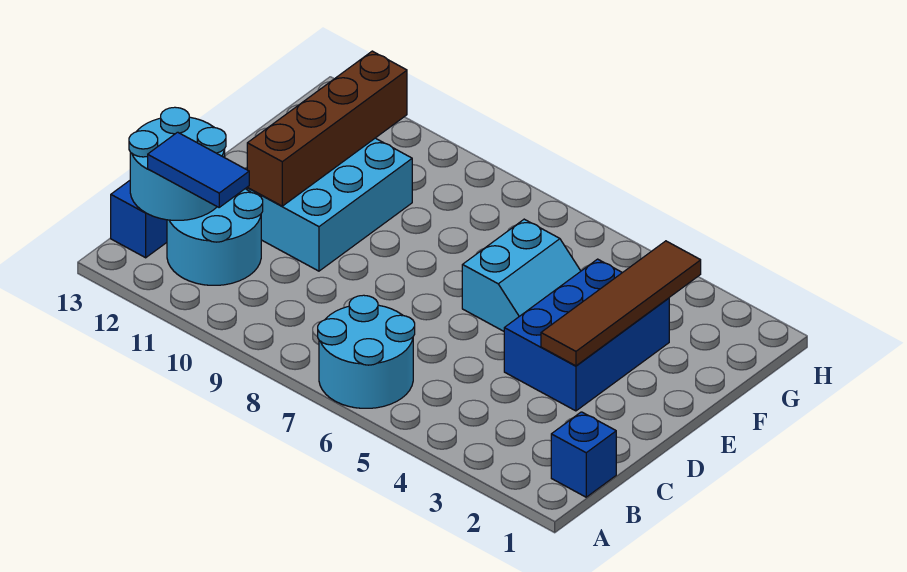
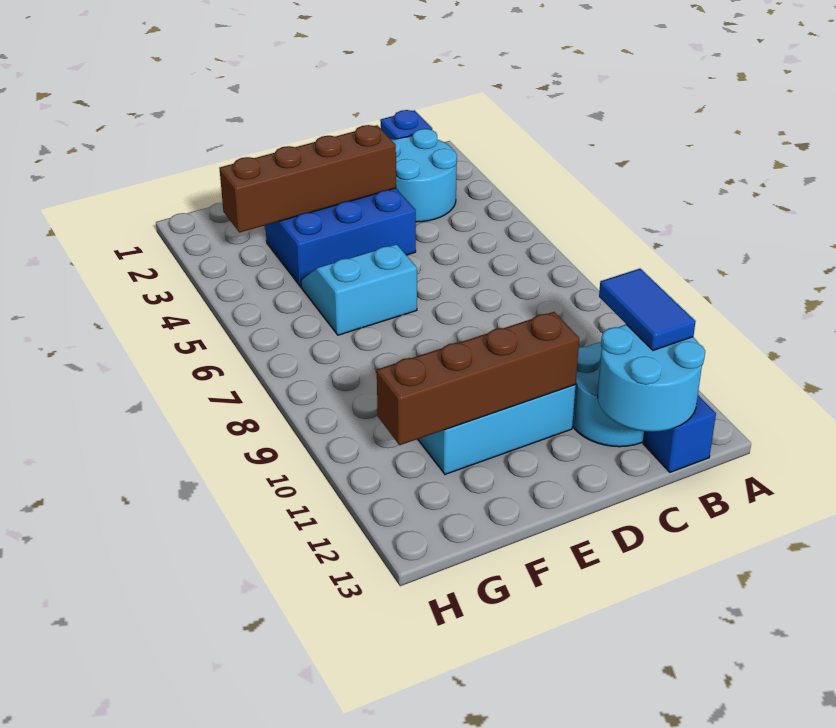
cyan 2x2 round brick [318,295,415,408] -> cyan 2x2 round brick moved to [391,129,457,222]
brown 1x4 tile [541,241,701,366] -> brown 1x4 brick [219,125,396,233]

